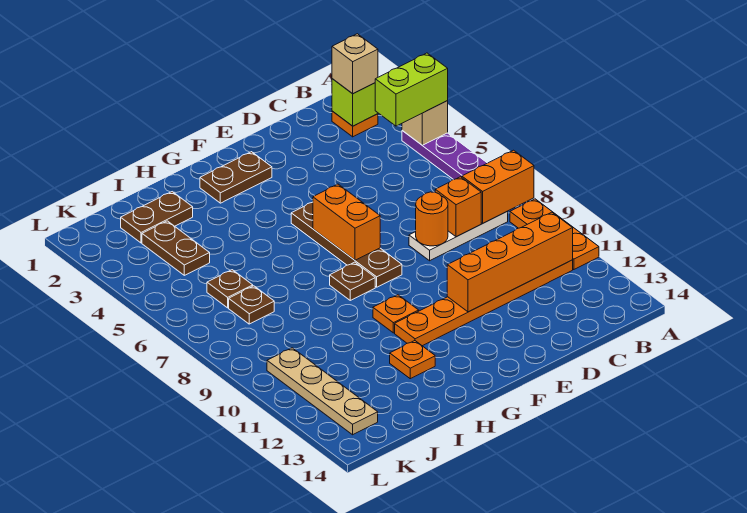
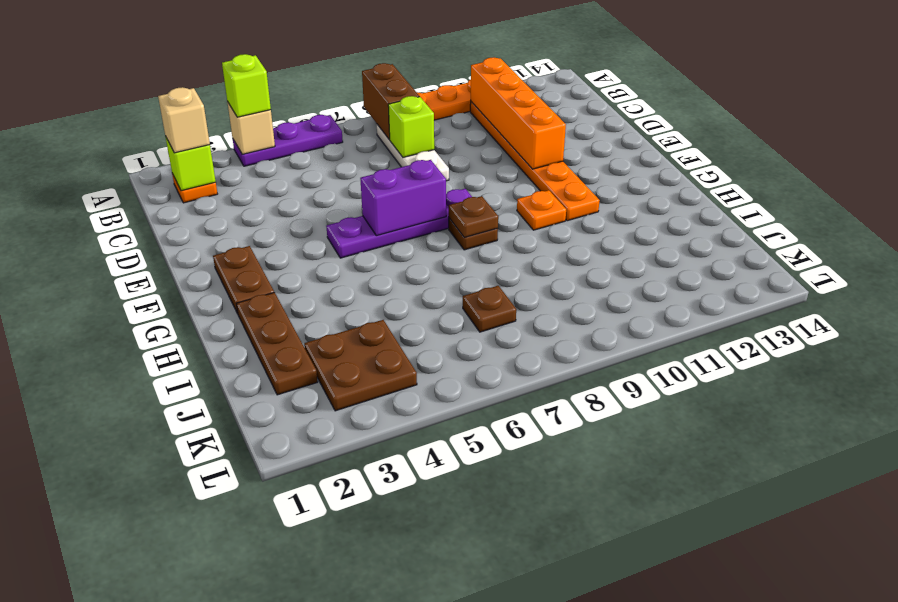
lime 1x2 brick [375,53,448,126] -> lime 1x1 brick [222,54,271,117]
orange 1x2 brick [462,150,534,223] -> brown 1x2 brick [362,63,419,140]
orange 1x1 brick [435,177,481,237] -> lime 1x1 brick [388,96,434,157]
orange 1x1 round brick [416,192,448,246] -> none
brown 1x4 plate [291,202,402,287] -> purple 1x4 plate [326,189,472,258]
orange 1x2 brick [313,184,380,260] -> purple 1x2 brick [360,160,446,236]
orange 1x1 plate [390,341,435,379] -> none
brown 1x2 plate [121,192,193,243] -> brown 1x3 plate [236,292,317,395]
brown 1x2 plate [142,221,210,275] -> brown 2x2 plate [304,320,417,411]
brown 1x1 plate [207,270,253,308] -> brown 1x1 plate moved to [449,196,498,237]
tan 1x4 plate [267,348,378,435] -> none

